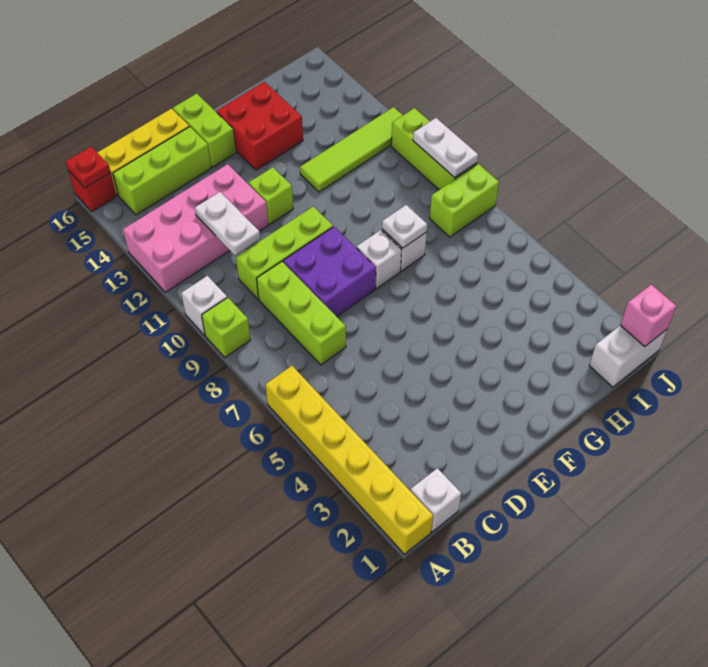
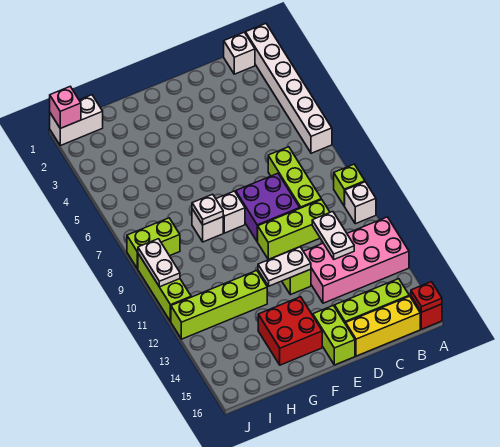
yellow 1x6 brick [265,366,433,554] -> white 1x6 brick [246,24,332,153]
none -> white 1x2 plate [258,247,311,286]
lime 1x4 tile [300,107,403,192] -> lime 1x4 brick [171,271,267,339]

